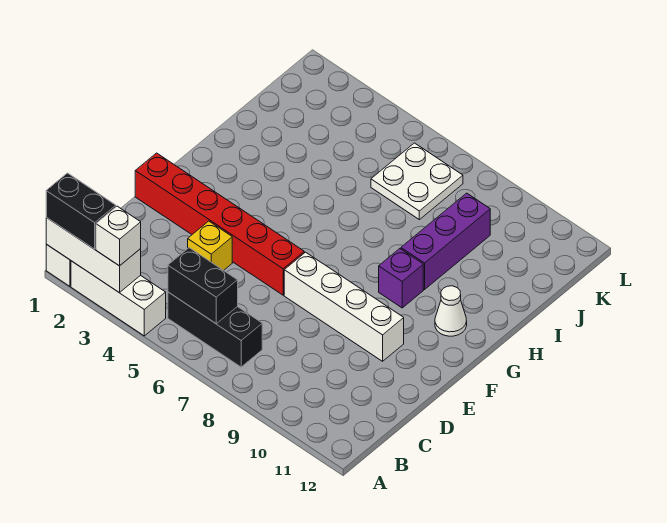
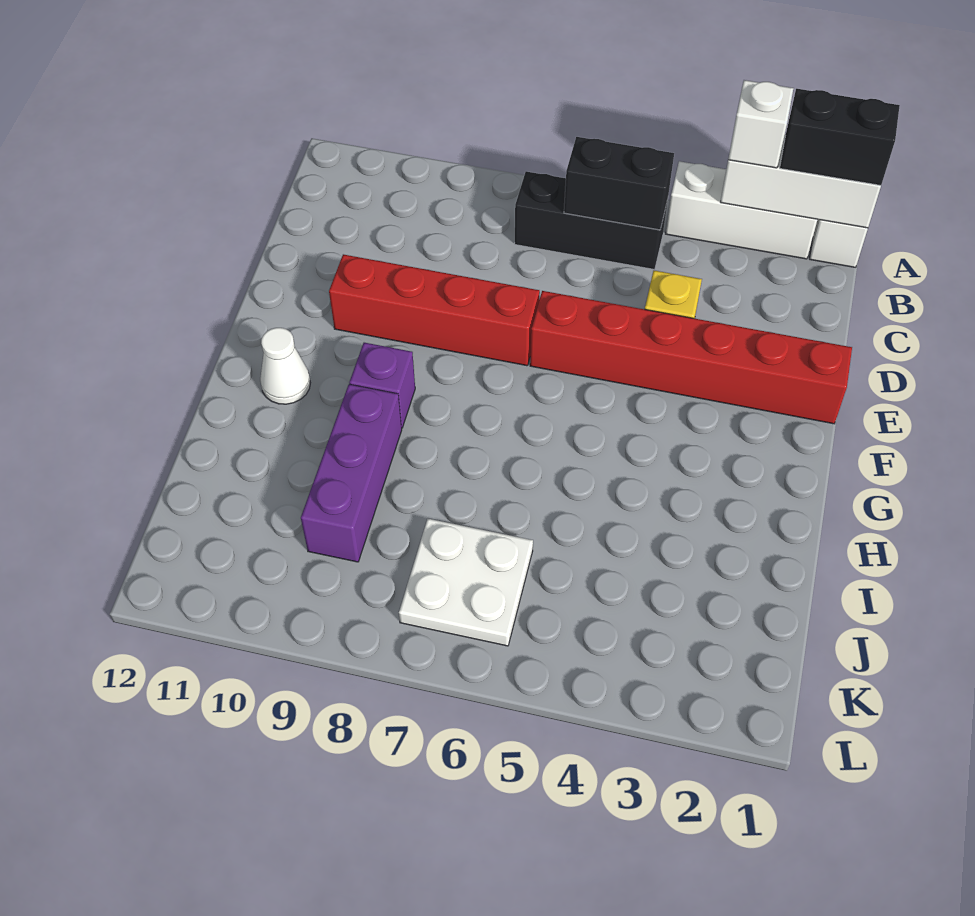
white 1x4 brick [284,252,404,361] -> red 1x4 brick [329,254,540,366]

